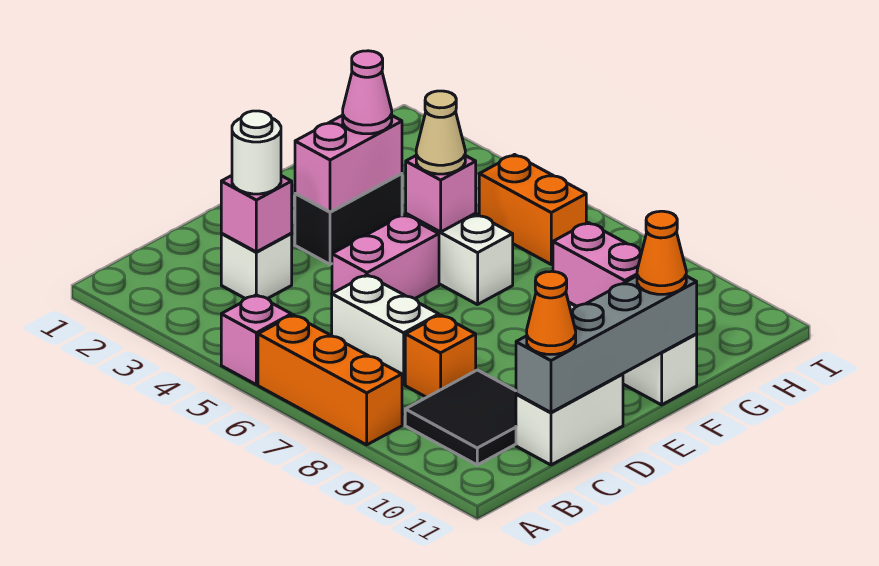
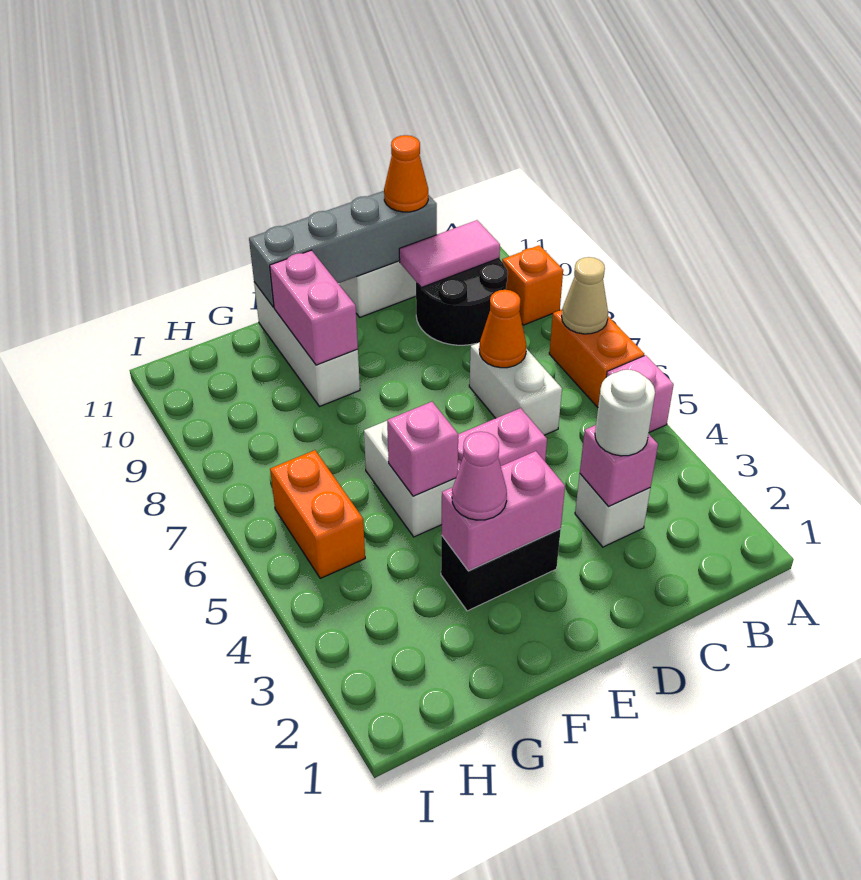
orange 1x3 brick [258,315,402,445] -> orange 1x2 brick [549,310,644,407]
black 2x2 tile [405,370,516,465] -> black 2x2 round brick [416,258,508,345]
none -> pink 1x2 tile [399,220,500,287]
orange 1x1 brick [405,315,476,397] -> orange 1x1 brick moved to [502,245,563,325]
tan 1x1 cone [416,91,465,174] -> tan 1x1 cone moved to [562,257,608,334]
orange 1x1 cone [637,211,686,294] -> orange 1x1 cone moved to [479,290,526,368]

